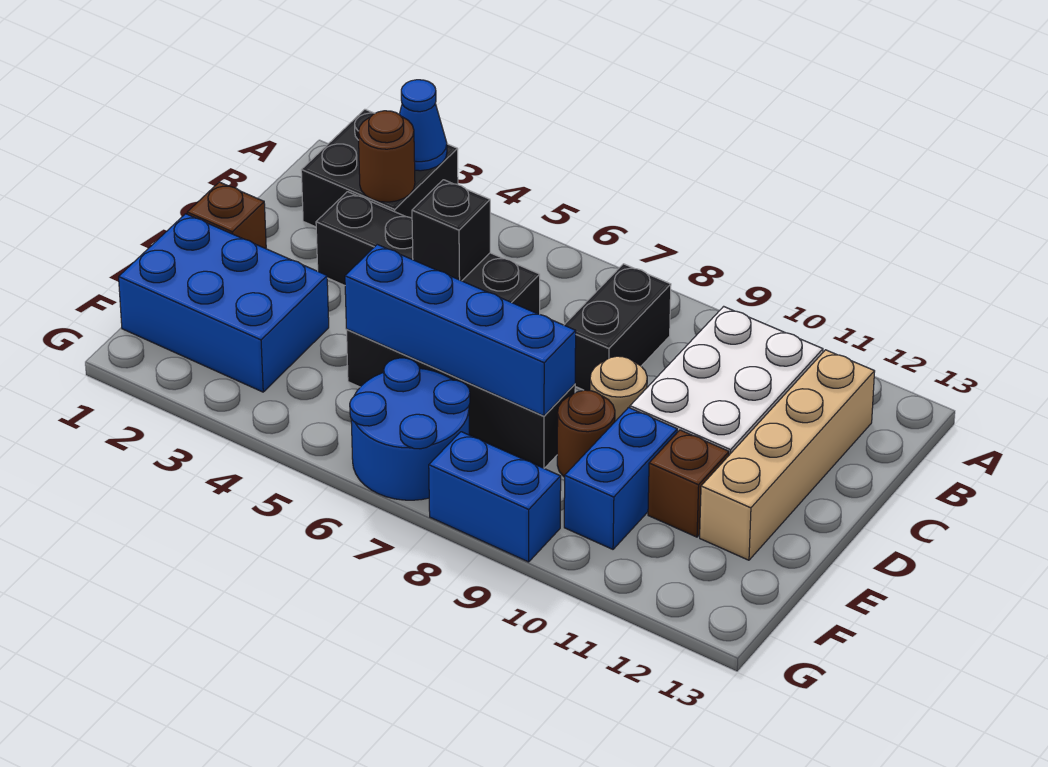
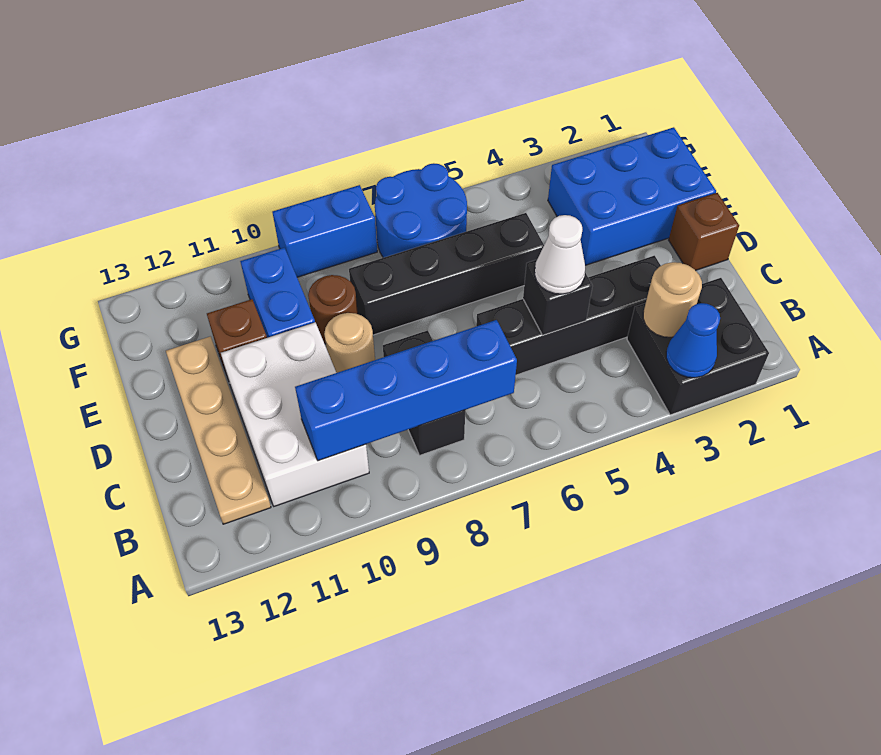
brown 1x1 round brick [358,111,415,202] -> tan 1x1 round brick [643,262,702,337]
tan 1x4 brick [700,350,875,560] -> tan 1x4 plate [166,336,271,524]
none -> white 1x1 cone [535,215,585,294]
blue 1x4 brick [345,245,576,416] -> blue 1x4 brick moved to [295,320,517,461]

